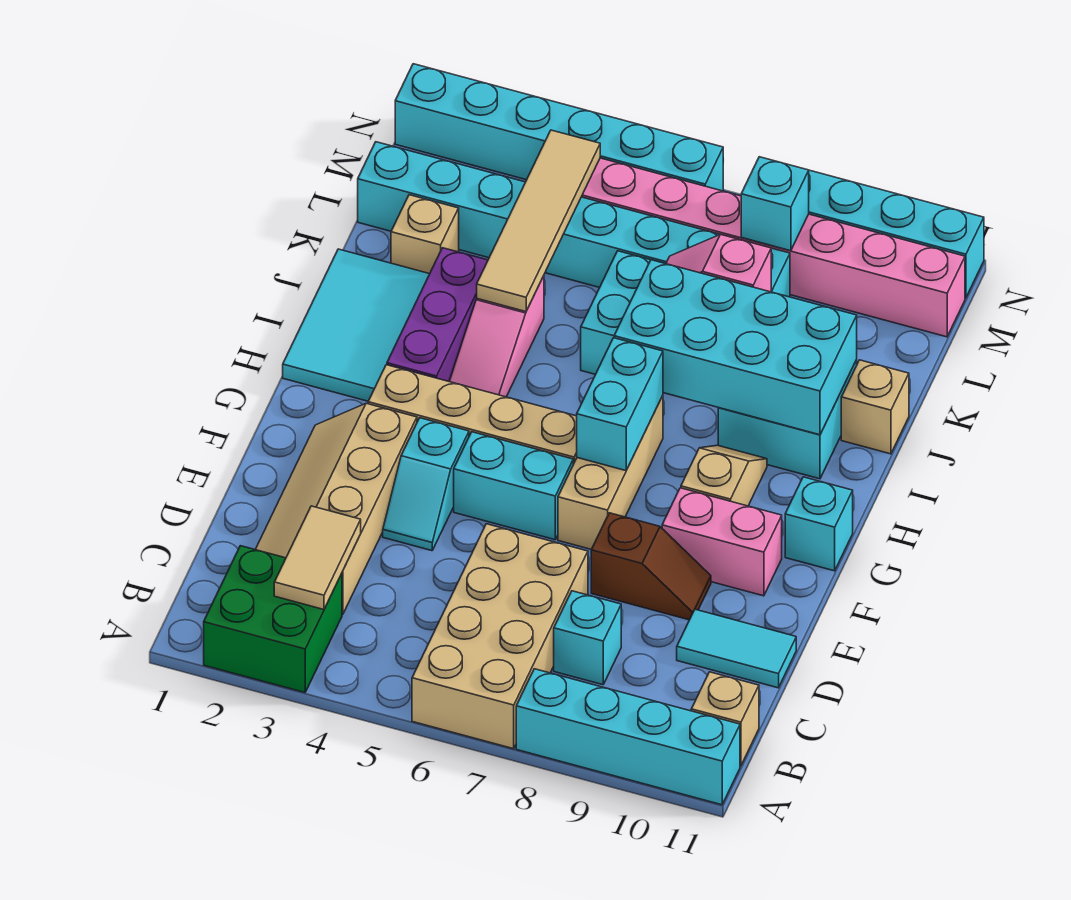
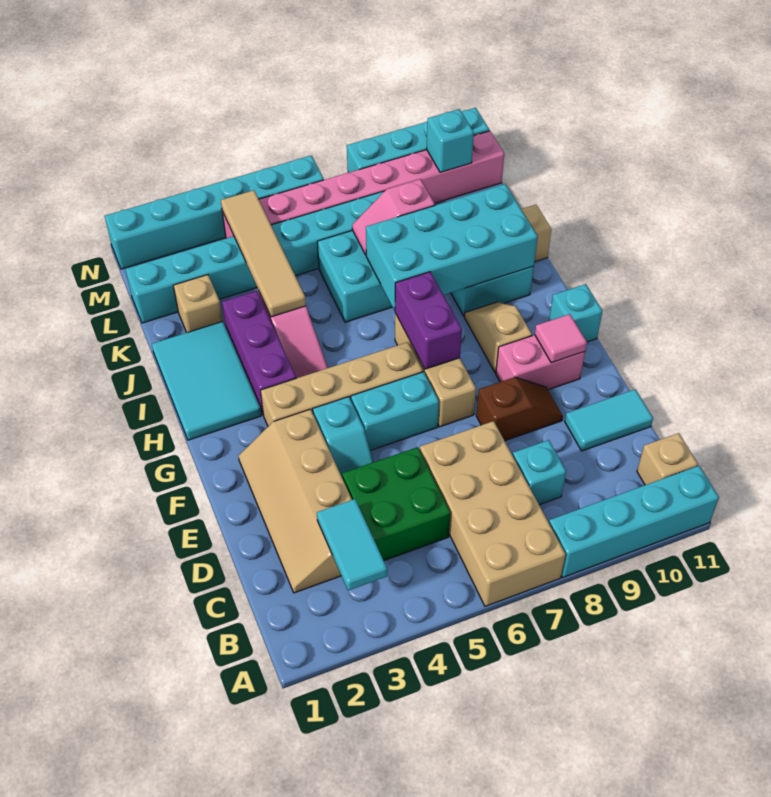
green 2x2 brick [204,546,342,693] -> green 2x2 brick moved to [342,447,450,560]
tan 1x2 tile [274,506,361,610] -> cyan 1x2 tile [317,499,387,591]
none -> pink 1x1 tile [535,314,587,363]
cyan 1x2 brick [577,338,663,471] -> purple 1x2 brick [395,272,462,369]
cyan 1x1 brick [741,157,809,251] -> cyan 1x1 brick moved to [427,109,474,172]

